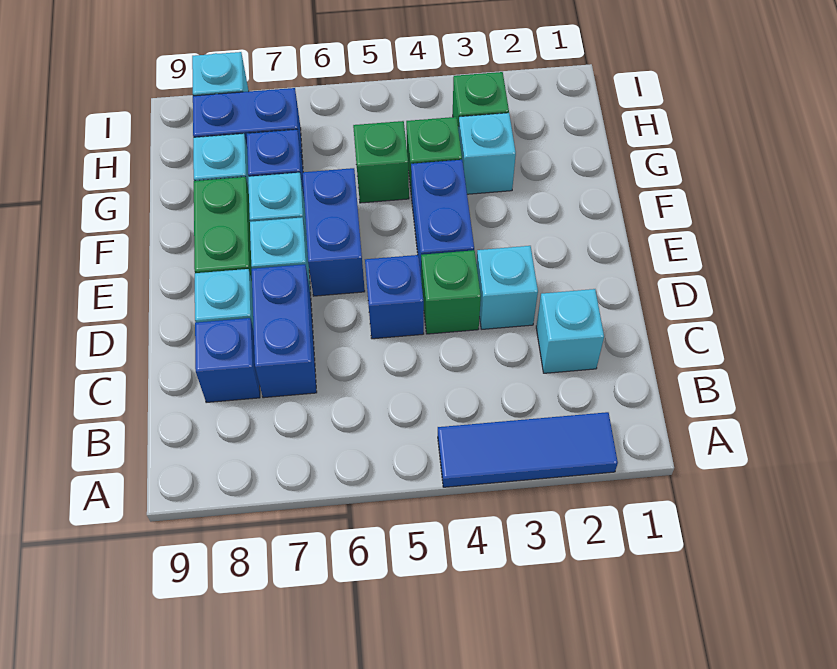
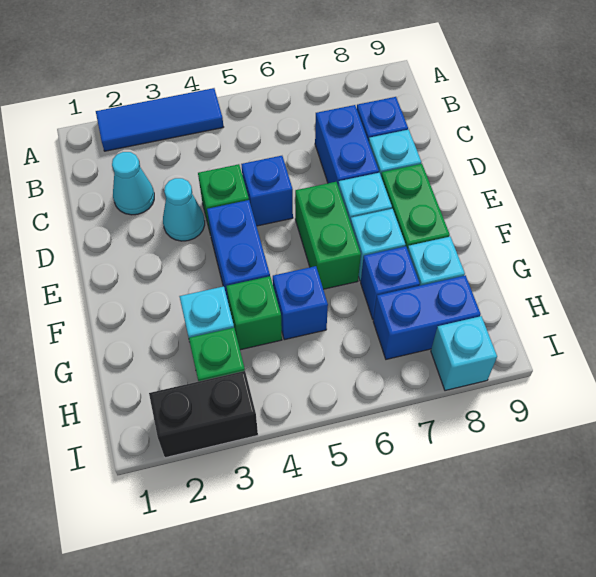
cyan 1x1 brick [536,289,604,373] -> cyan 1x1 cone [112,152,154,215]
cyan 1x1 brick [477,246,538,329] -> cyan 1x1 cone [163,178,205,241]
blue 1x2 brick [303,168,365,296] -> green 1x2 brick [295,182,361,289]
green 1x1 brick [353,121,409,203] -> blue 1x1 brick [273,266,328,340]
none -> black 1x2 brick [149,371,258,458]

